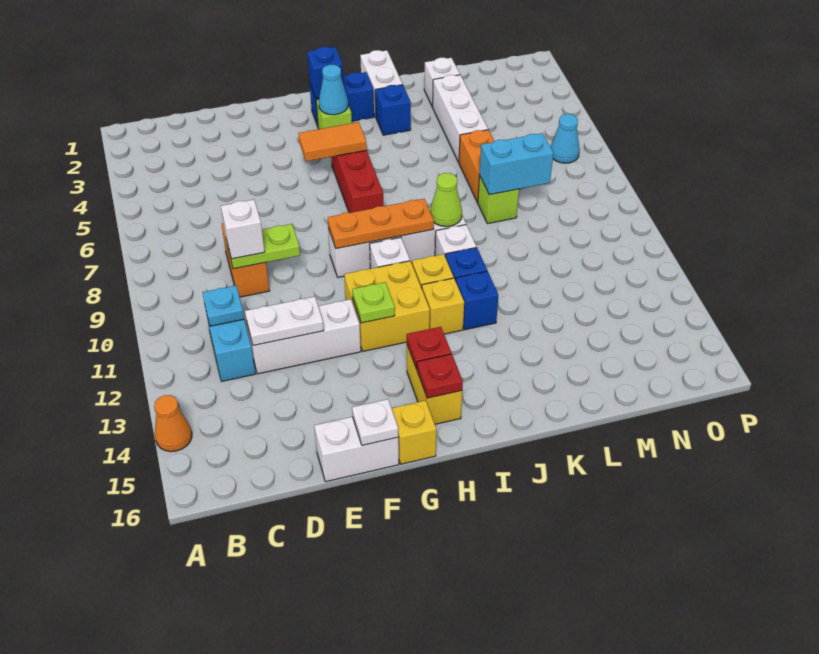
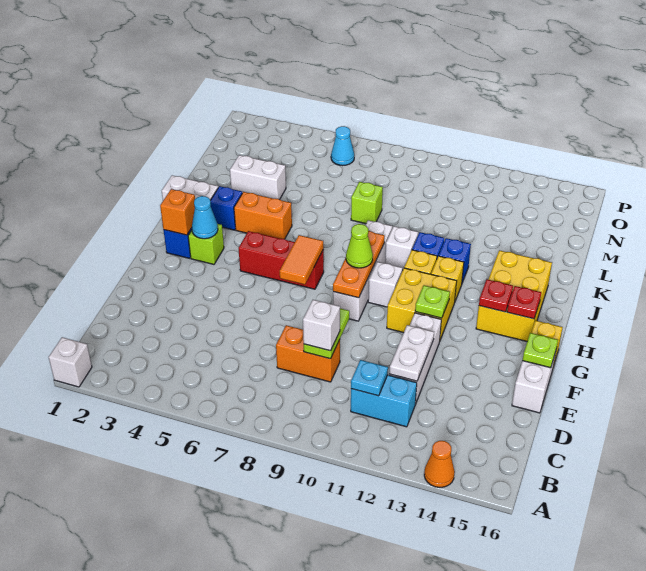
white 1x1 plate [352,399,398,445] -> lime 1x1 plate [523,333,558,368]
orange 1x2 tile [298,122,367,161] -> orange 1x2 tile moved to [280,235,324,284]
blue 1x1 brick [307,47,344,98] -> orange 1x1 brick [160,189,195,235]
yellow 1x2 brick [407,346,462,424] -> yellow 2x3 brick [476,250,552,341]
lime 1x1 cone [430,173,462,227] -> lime 1x1 cone moved to [346,224,373,268]
white 1x1 brick [424,58,460,107] -> white 1x1 brick moved to [49,337,92,387]
white 1x3 brick [433,75,488,162] -> white 1x2 brick [230,155,286,200]
orange 1x2 brick [459,130,494,203] -> orange 1x2 brick moved to [234,192,292,239]
cyan 1x2 brick [479,133,553,195] -> none

